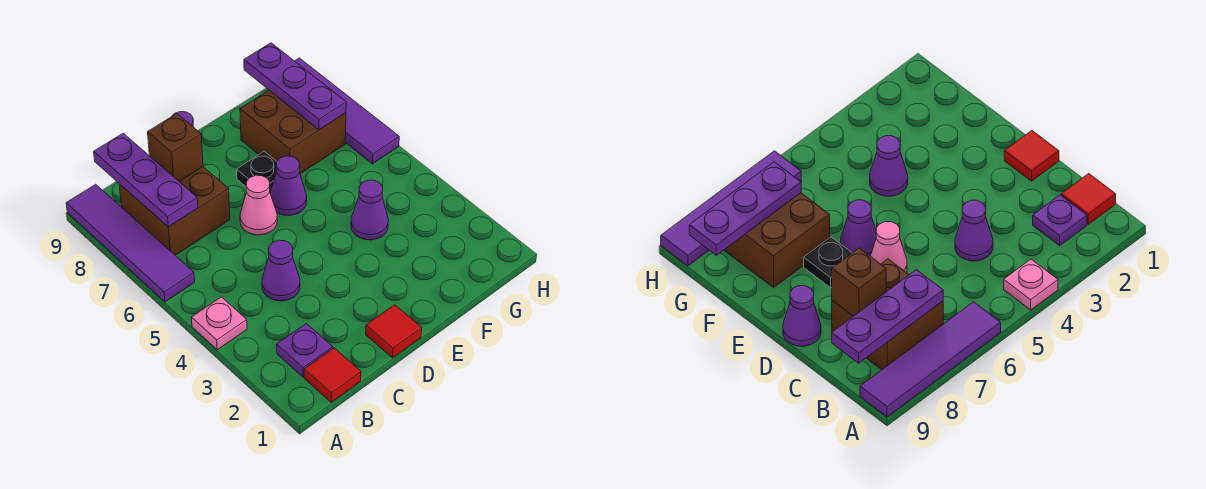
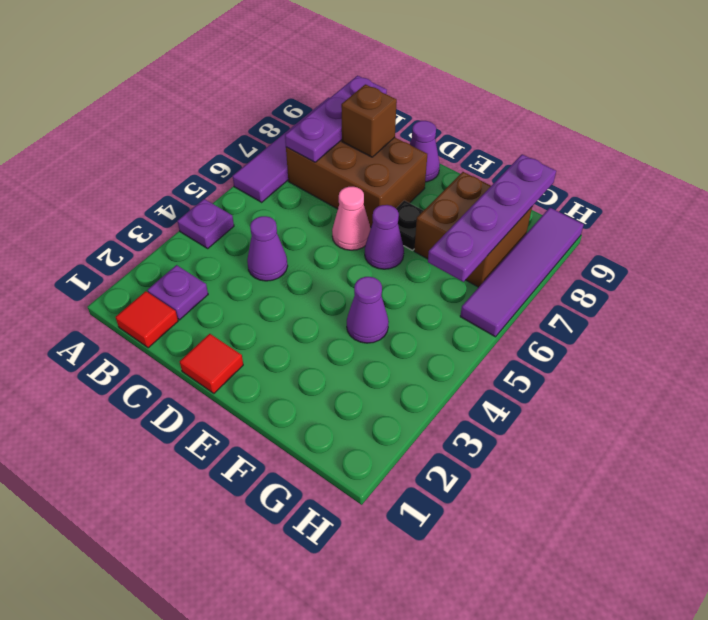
pink 1x1 plate [191,297,247,350] -> purple 1x1 plate [177,199,234,248]
brown 2x2 brick [119,167,230,255] -> brown 2x3 brick [286,137,427,227]
purple 1x3 plate [244,43,346,130] -> purple 1x4 plate [428,154,556,282]

